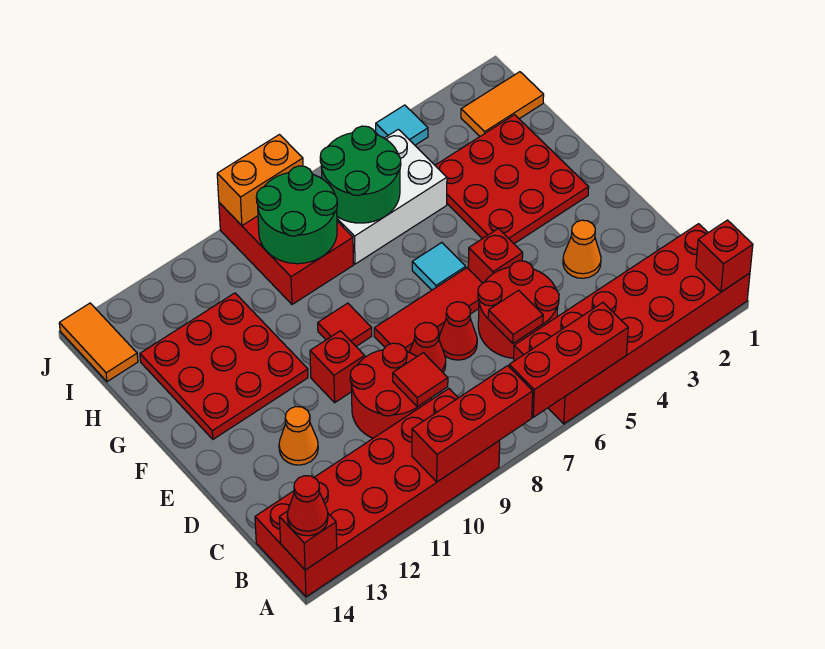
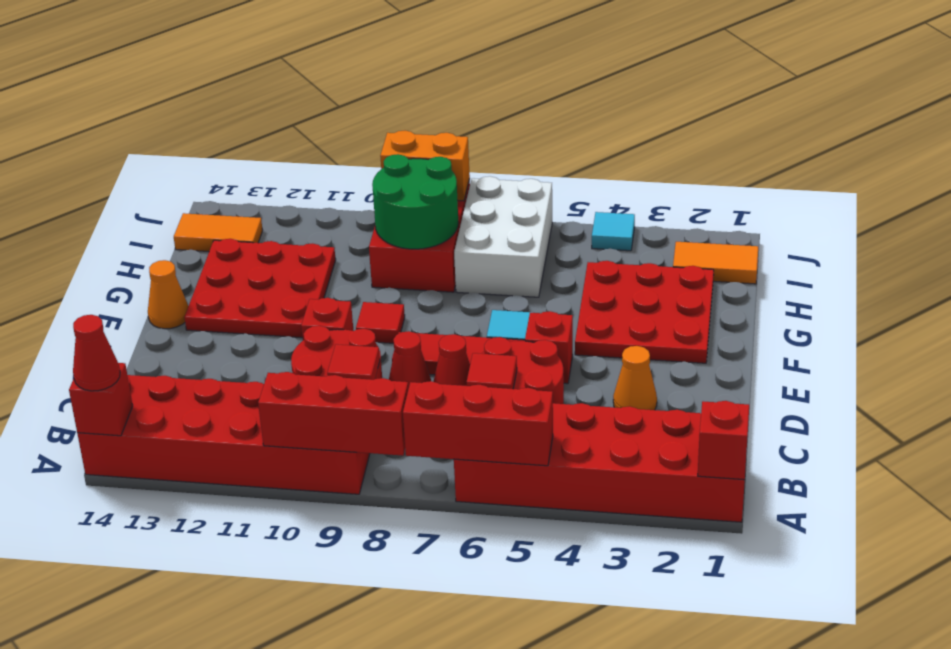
orange 1x1 cone [279,407,318,465] -> orange 1x1 cone moved to [148,260,188,329]
white 2x3 brick [337,129,447,264] -> white 2x3 brick turned to [454,176,552,297]
green 2x2 round brick [320,126,401,223] -> none
orange 1x2 tile [59,303,138,382] -> orange 1x2 tile turned to [174,213,263,251]

